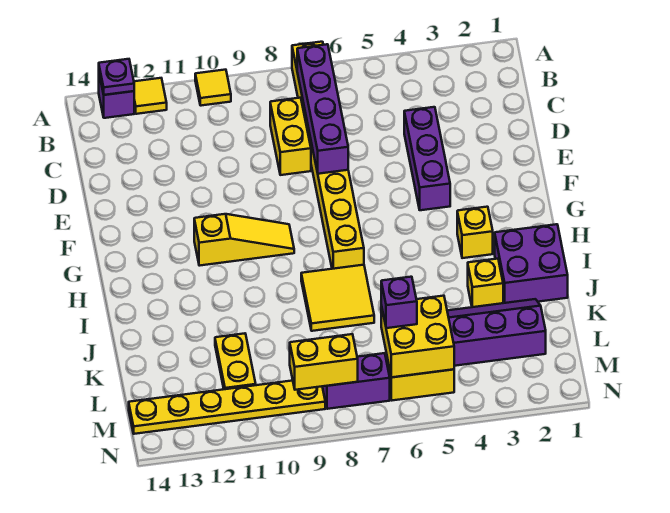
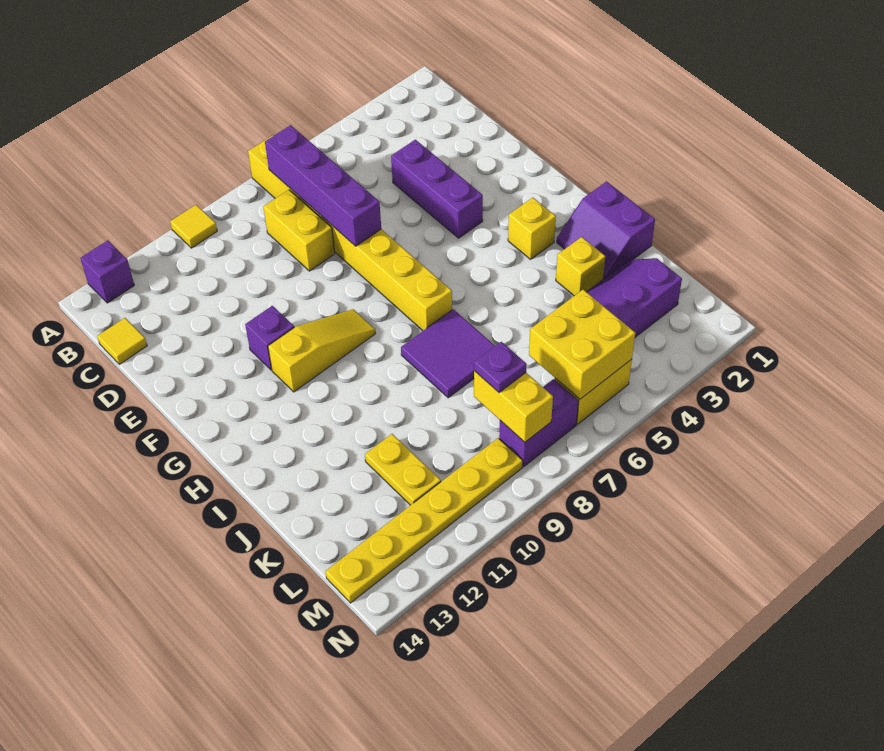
yellow 1x1 tile [134,78,167,114] -> yellow 1x1 tile moved to [97,318,147,364]
purple 1x1 plate [99,59,134,95] -> purple 1x1 plate moved to [474,342,527,392]
purple 2x2 brick [495,224,568,303] -> purple 2x2 slope [557,181,655,279]
yellow 2x2 tile [301,265,374,331] -> purple 2x2 tile [401,309,495,398]
purple 1x1 brick [381,277,417,328] -> purple 1x1 brick moved to [245,306,294,370]
yellow 1x2 brick [290,334,358,390] -> yellow 1x2 brick turned to [474,371,553,442]

